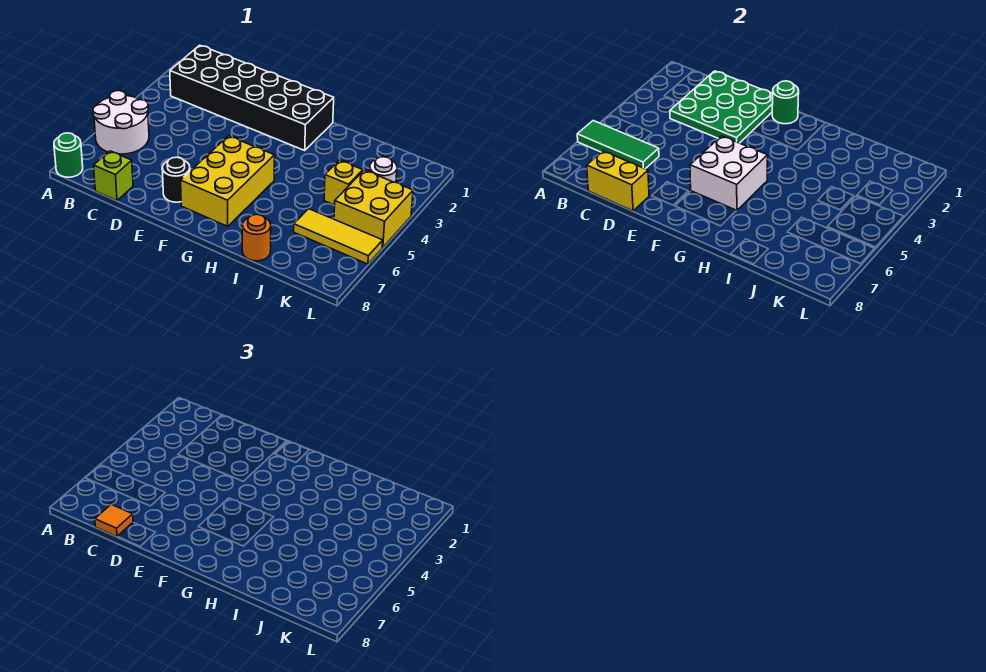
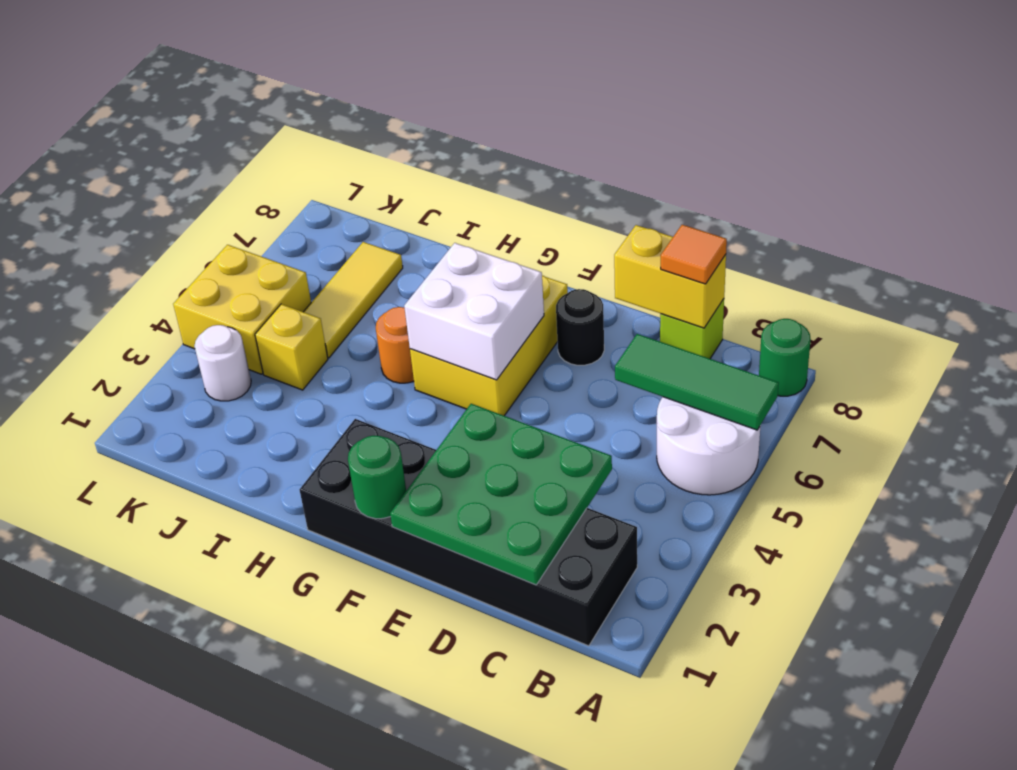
orange 1x1 round brick [242,215,271,261] -> orange 1x1 round brick moved to [376,307,414,383]
yellow 1x3 tile [294,209,383,264] -> yellow 1x3 tile turned to [304,242,403,358]

